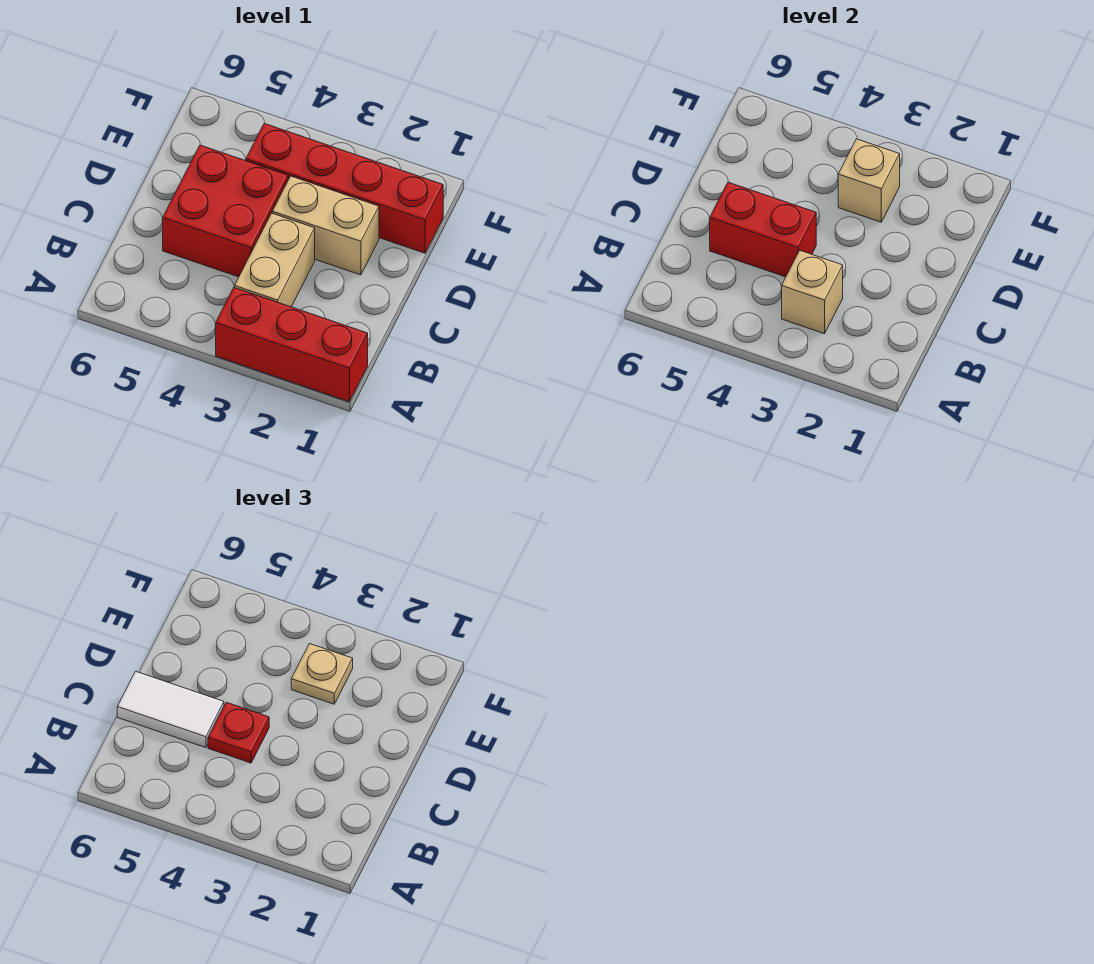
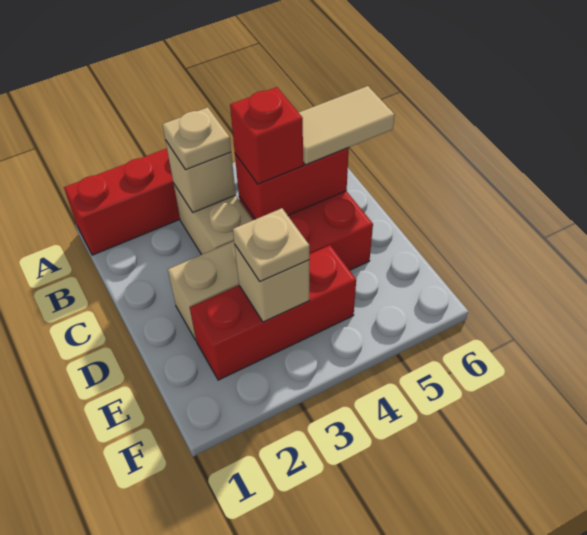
none -> tan 1x1 plate [162,107,231,170]
red 1x1 plate [208,702,269,763] -> red 1x1 brick [230,87,303,184]
white 1x2 tile [117,671,224,748] -> tan 1x2 tile [298,86,395,165]
red 1x4 brick [246,123,443,253] -> red 1x3 brick [190,245,356,380]

